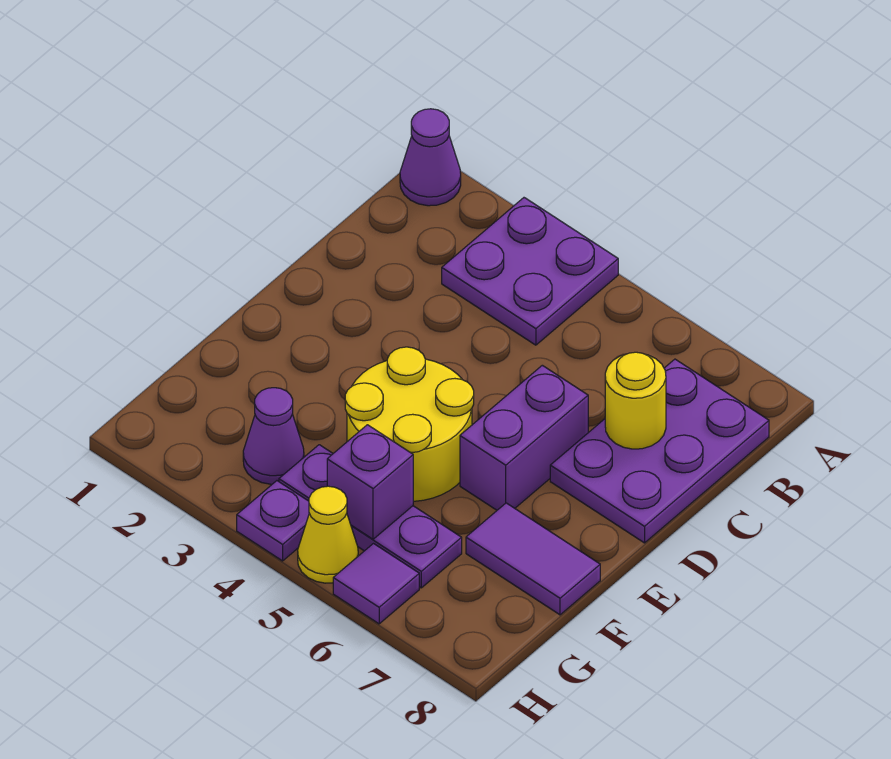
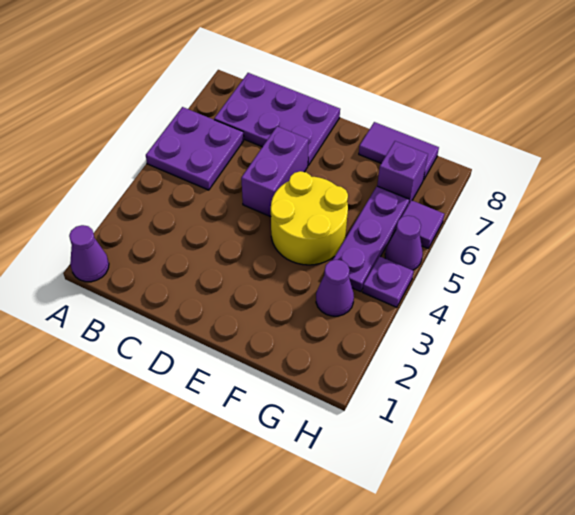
purple 2x2 plate [442,198,618,345] -> purple 2x2 plate moved to [146,107,244,190]
yellow 1x1 round brick [605,352,666,449] -> none
purple 1x2 brick [460,365,588,510] -> purple 1x2 brick turned to [241,126,309,217]
purple 1x2 tile [466,503,600,615] -> purple 1x2 tile turned to [359,122,439,180]
purple 1x1 brick [327,425,413,539] -> purple 1x1 brick moved to [377,141,428,203]
yellow 1x1 cone [298,486,358,583] -> purple 1x1 cone [385,216,423,270]

